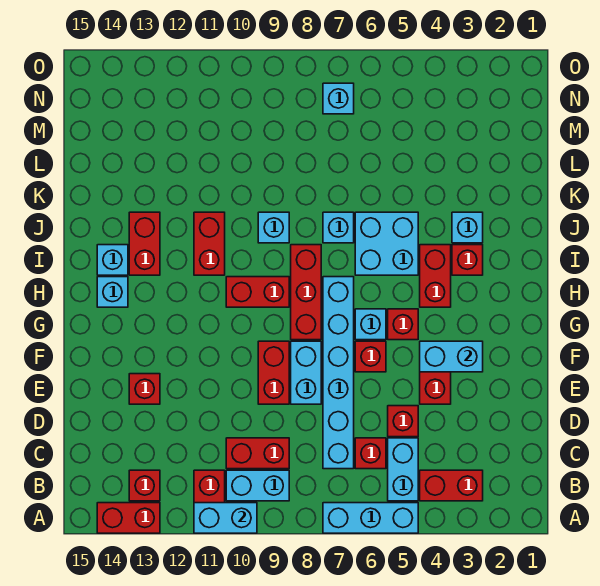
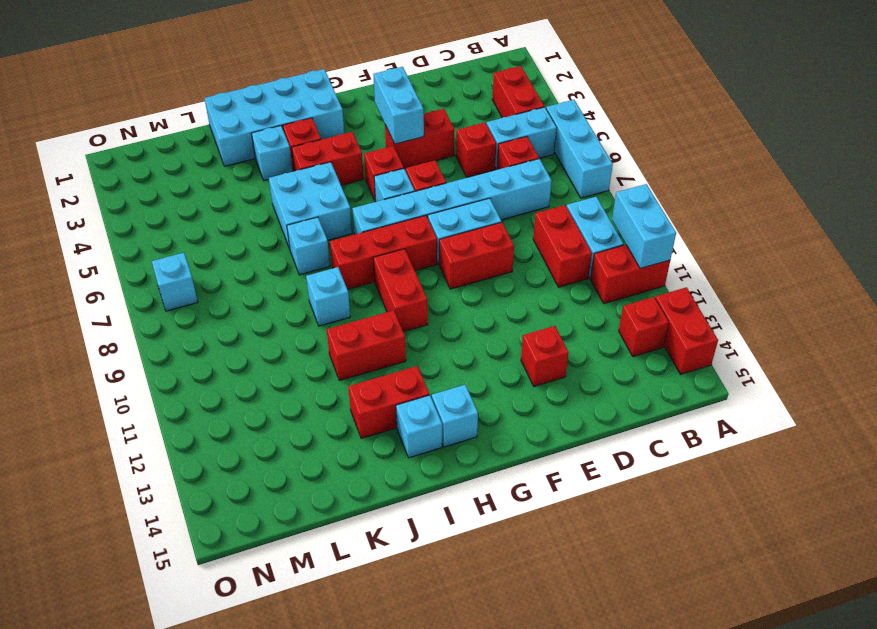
none -> cyan 2x4 brick [204,69,344,166]

